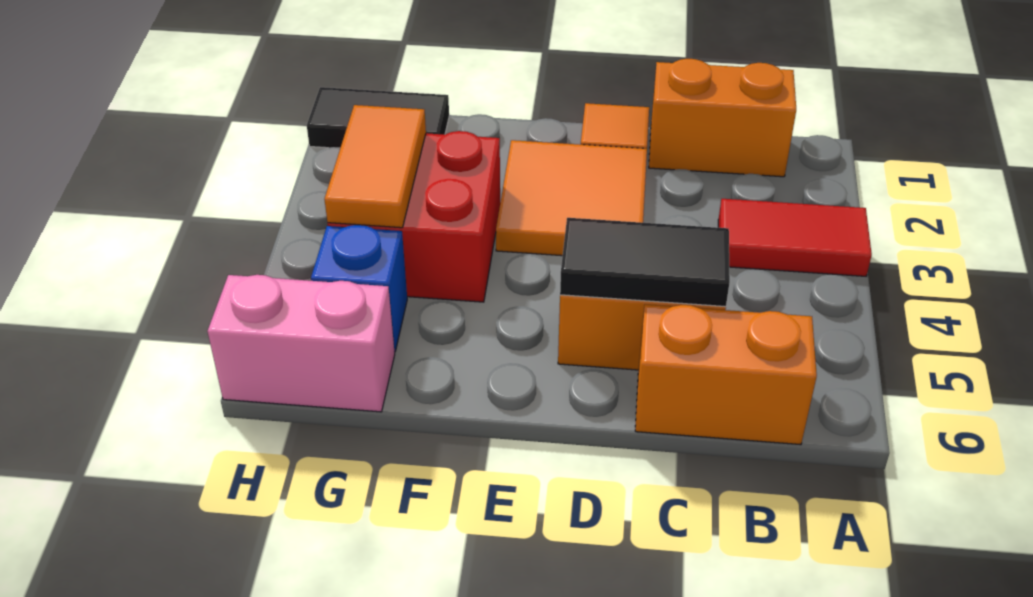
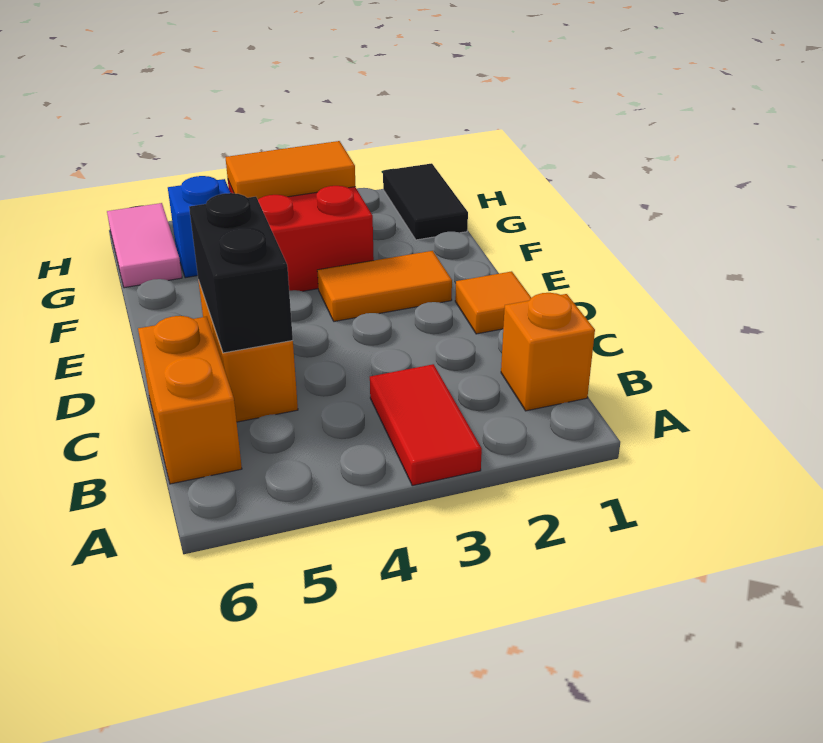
orange 1x2 brick [649,59,796,177] -> orange 1x1 brick [501,293,595,411]
black 1x2 tile [560,218,730,307] -> black 1x2 brick [189,193,293,353]
orange 2x2 tile [496,140,647,256] -> orange 1x2 tile [317,251,452,321]
pink 1x2 brick [207,275,395,412] -> pink 1x2 tile [107,203,182,288]

